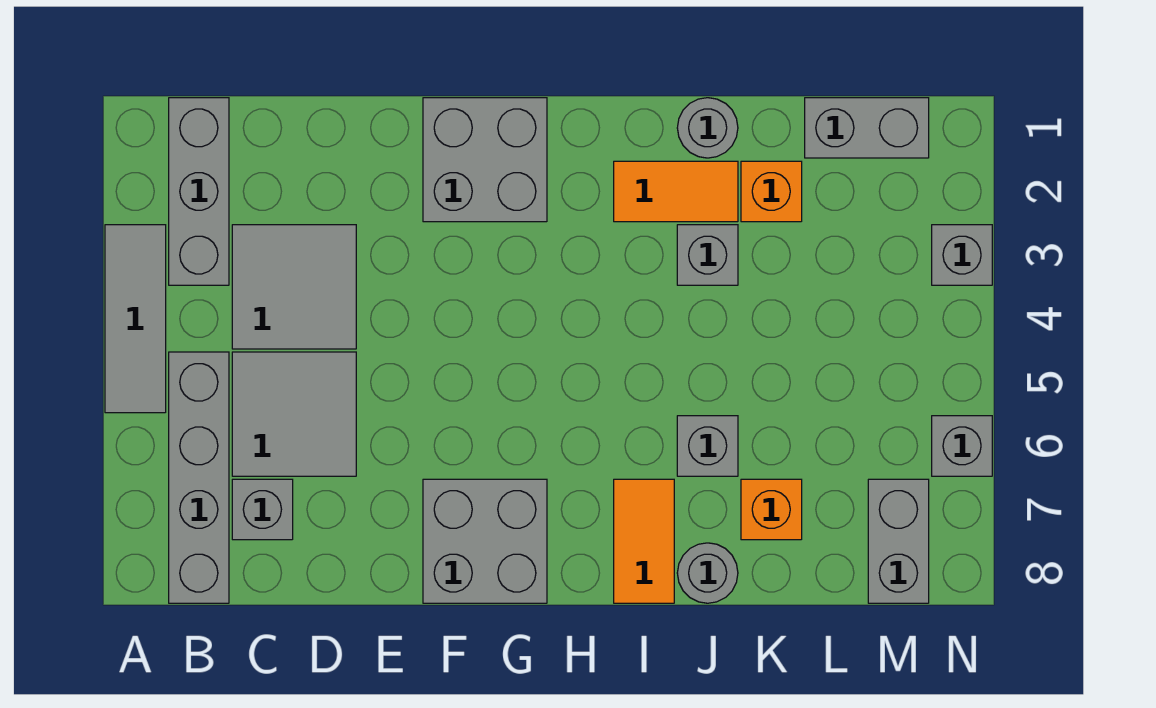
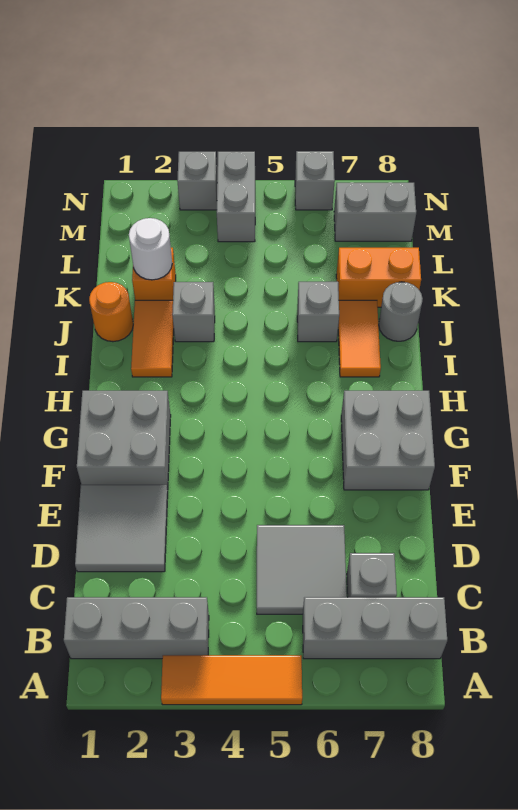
grey 1x3 tile [105,225,166,413] -> orange 1x3 tile [161,655,302,705]
grey 1x4 brick [169,352,229,603] -> grey 1x3 brick [303,597,447,659]
grey 2x2 tile [232,225,356,349] -> grey 2x2 tile moved to [75,485,168,572]
orange 1x2 tile [614,479,674,603] -> orange 1x2 tile turned to [338,300,381,377]
grey 1x1 round brick [677,98,738,158] -> orange 1x1 round brick [89,282,133,342]
none -> white 1x1 round brick [129,218,172,280]
orange 1x1 brick [741,479,802,540] -> orange 1x2 brick [336,248,421,307]
grey 1x2 brick [805,98,929,158] -> grey 1x2 brick moved to [217,152,255,242]

